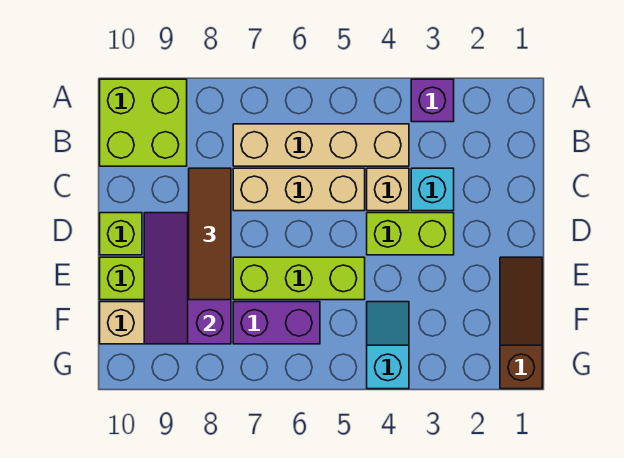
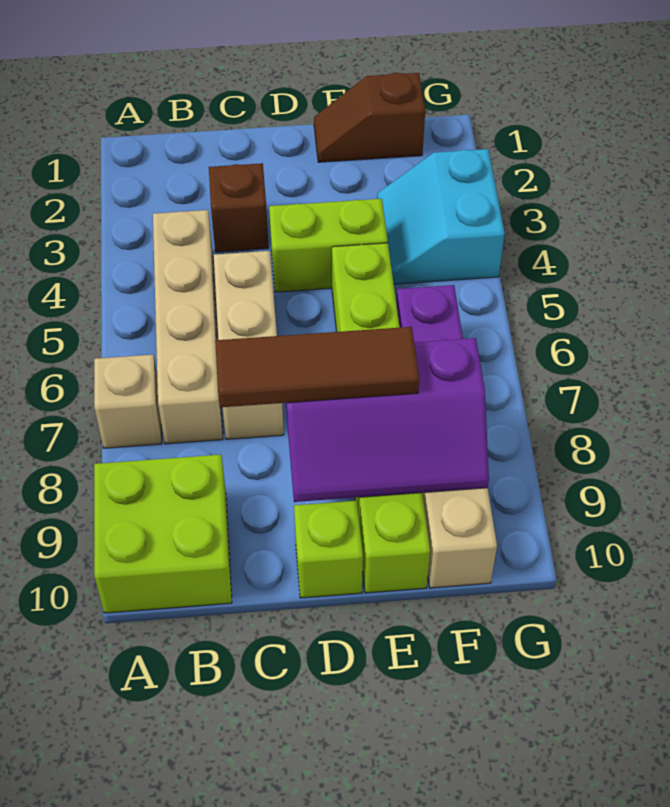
purple 1x1 brick [411,79,454,122] -> none
cyan 1x1 brick [411,168,454,211] -> brown 1x1 brick [209,163,269,252]
tan 1x1 brick [367,168,409,211] -> tan 1x1 brick moved to [94,355,162,448]
lime 1x2 brick [367,213,454,255] -> lime 1x2 brick turned to [269,199,388,292]
brown 1x3 slope [500,257,542,389] -> brown 1x2 slope [314,73,425,162]
cyan 1x2 slope [367,302,409,389] -> cyan 2x2 slope [377,149,505,284]

